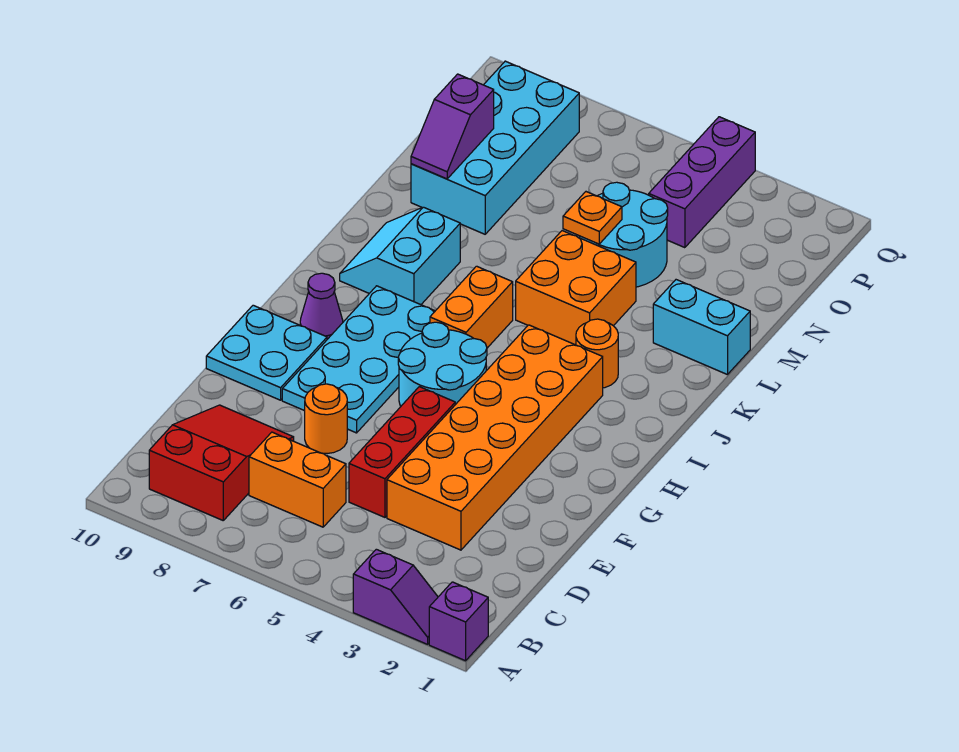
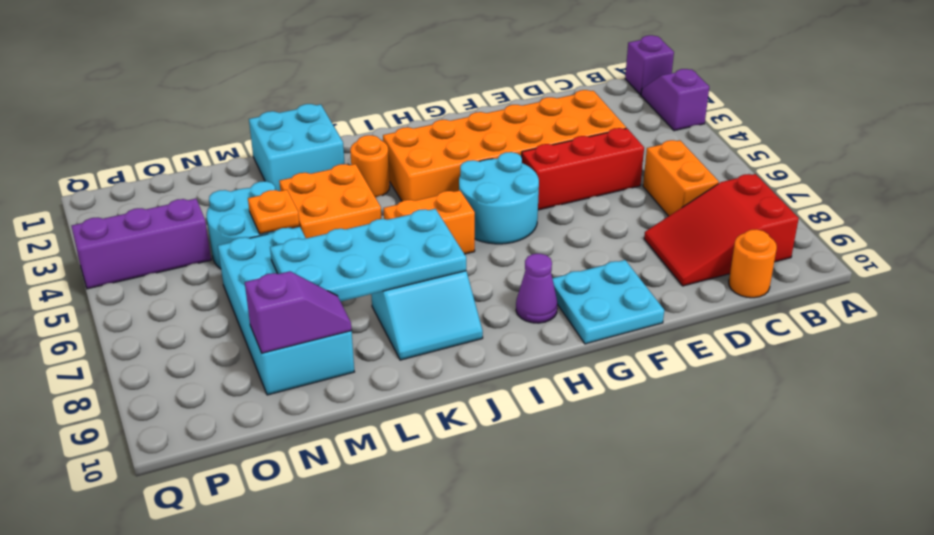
orange 1x1 round brick [305,384,347,453] -> orange 1x1 round brick moved to [729,229,777,298]
cyan 2x4 plate [282,286,435,433] -> cyan 2x4 plate moved to [270,209,466,302]
cyan 1x2 brick [653,280,750,375] -> cyan 2x2 brick [249,104,345,191]
cyan 2x4 brick [411,61,579,234] -> cyan 2x4 brick turned to [218,227,354,395]

